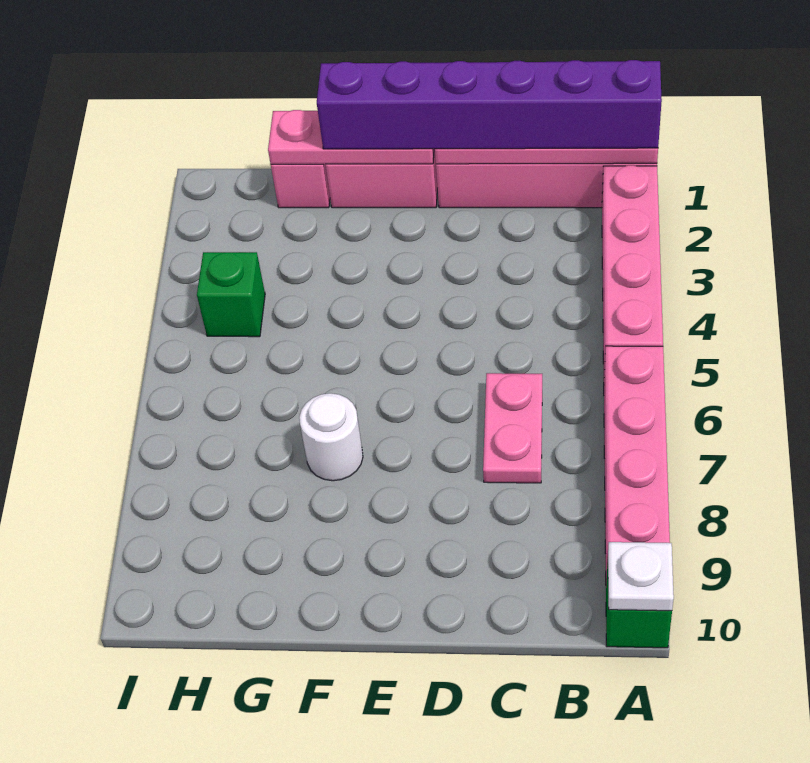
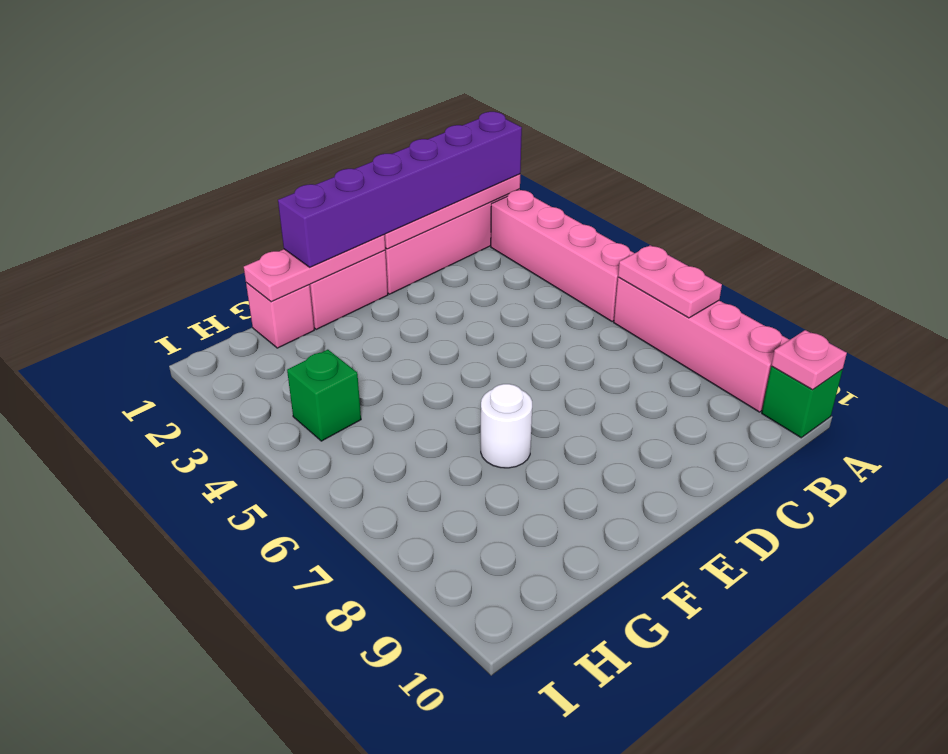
white 1x1 plate [608,542,674,611] -> pink 1x1 plate [771,330,847,390]
pink 1x2 plate [483,373,542,483] -> pink 1x2 plate moved to [618,245,722,318]

